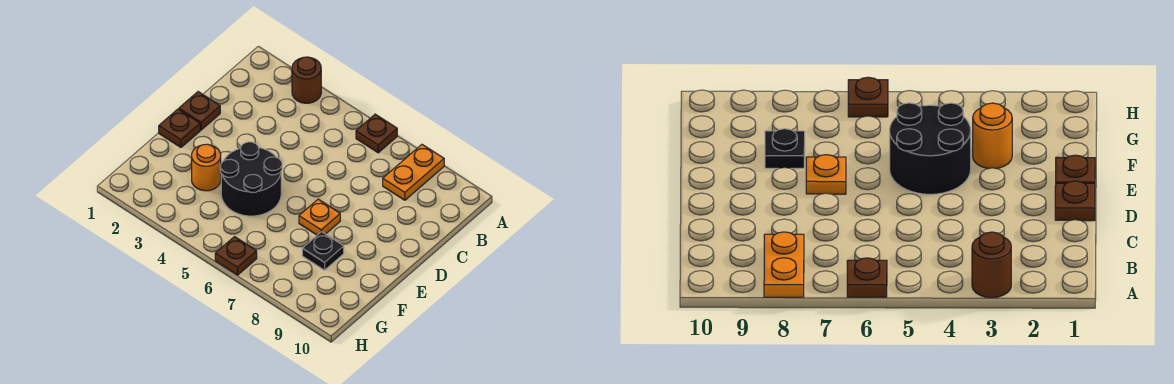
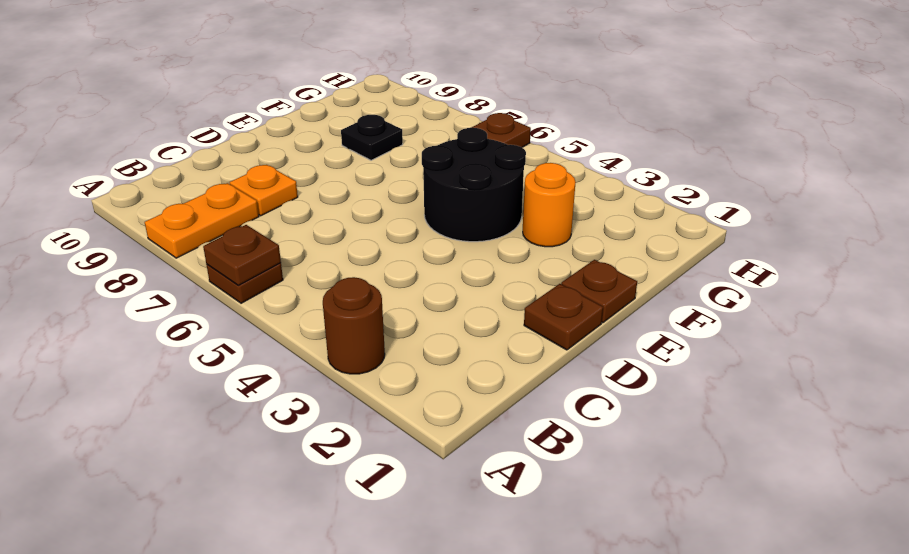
none -> brown 1x1 plate [203,225,281,285]
orange 1x1 plate [299,199,340,235] -> orange 1x1 plate moved to [230,165,298,216]

